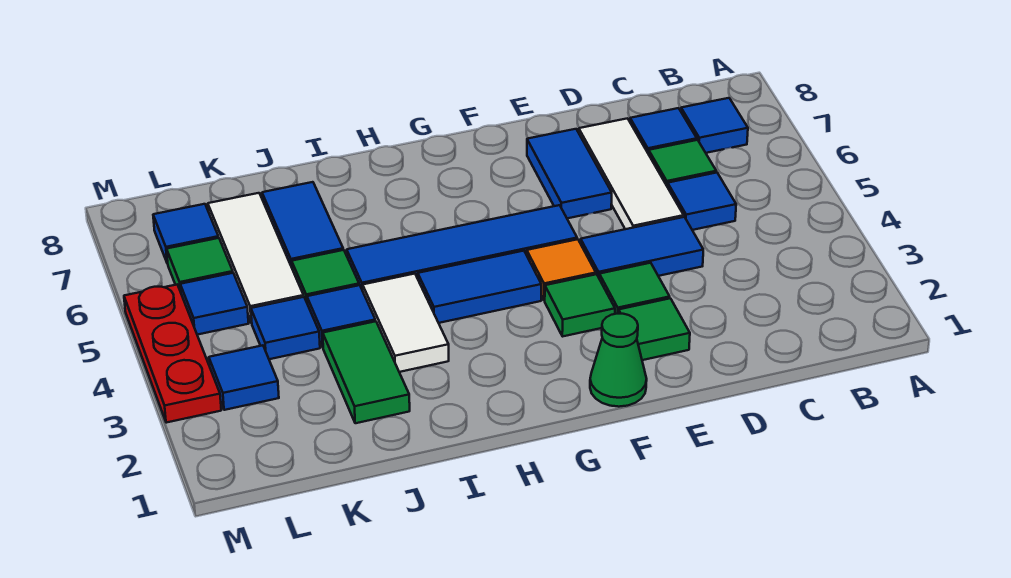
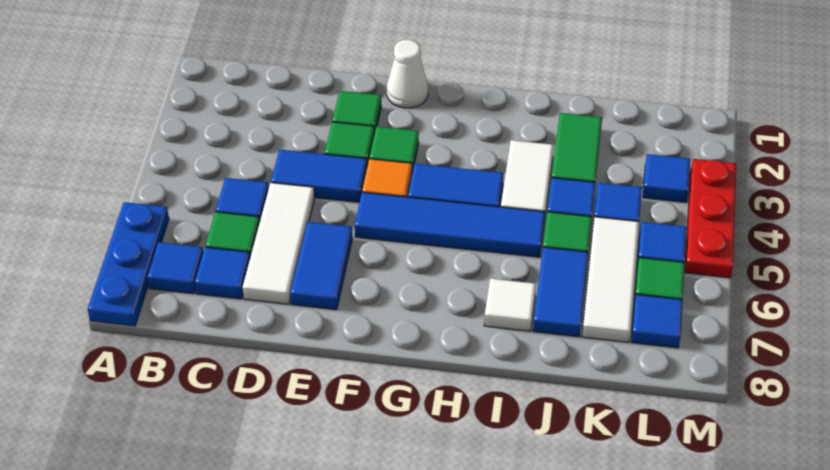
none -> blue 1x3 plate [88,202,169,326]
green 1x1 cone [590,314,647,407] -> white 1x1 cone [387,40,428,108]
none -> white 1x1 tile [484,279,536,331]

